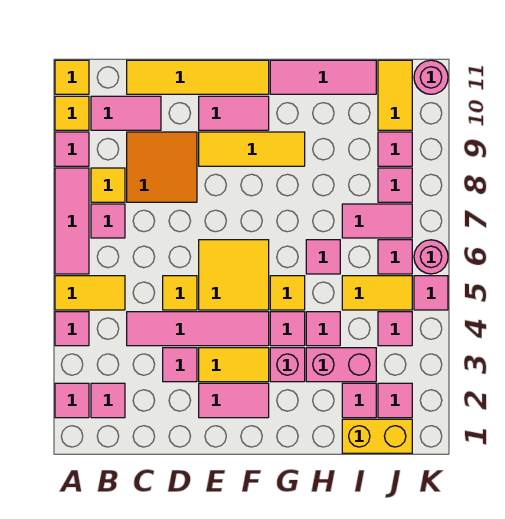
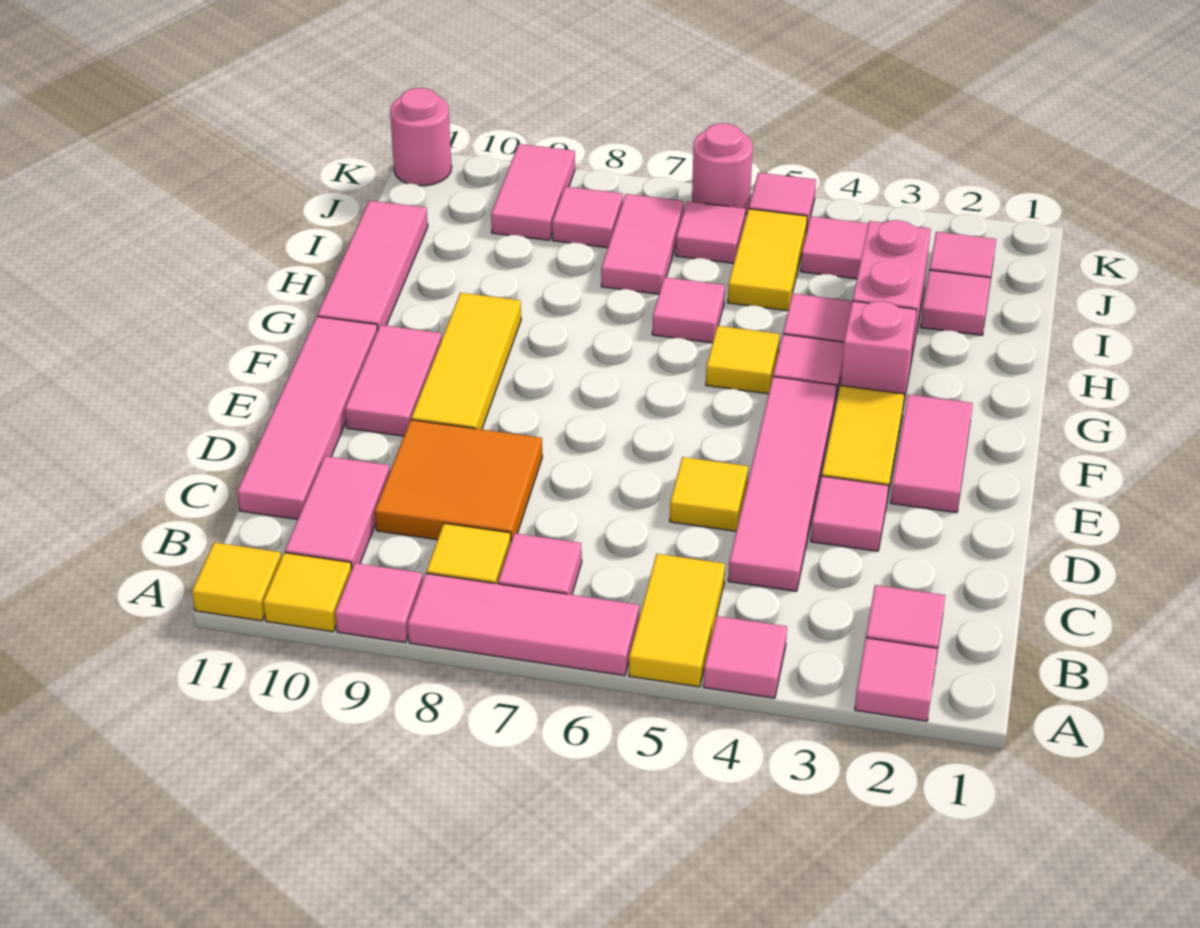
yellow 1x4 tile [127,60,269,94] -> pink 1x4 tile [237,317,378,519]
yellow 2x2 tile [199,240,269,310] -> none
yellow 1x2 brick [342,419,412,453] -> none
pink 1x1 tile [378,132,412,166] -> pink 1x2 tile [491,144,575,240]
yellow 1x2 tile [378,60,412,130] -> none

